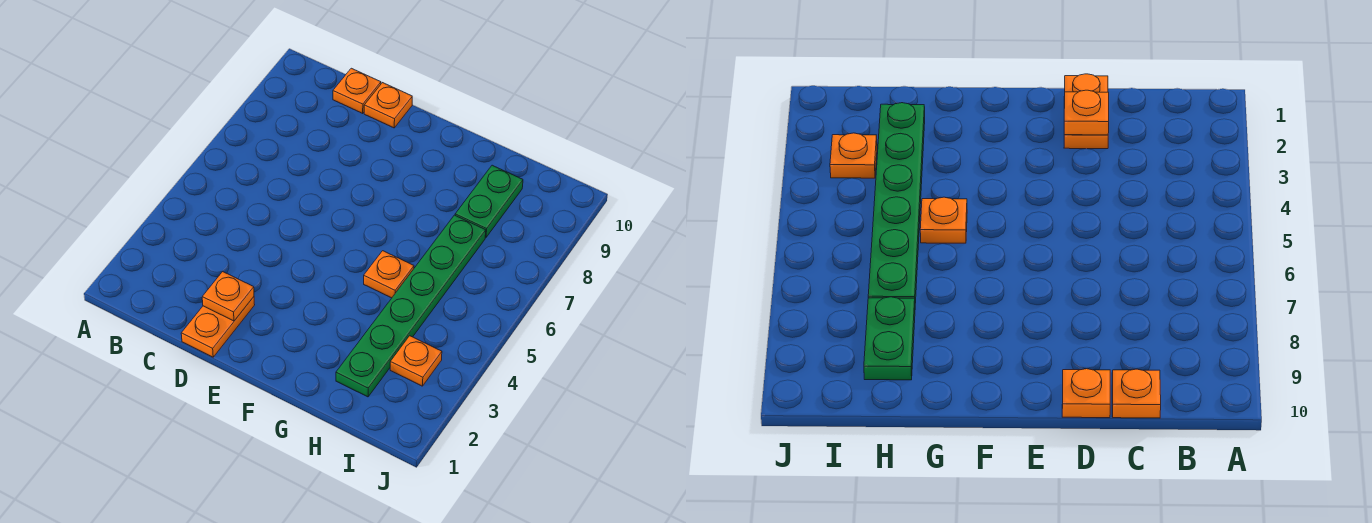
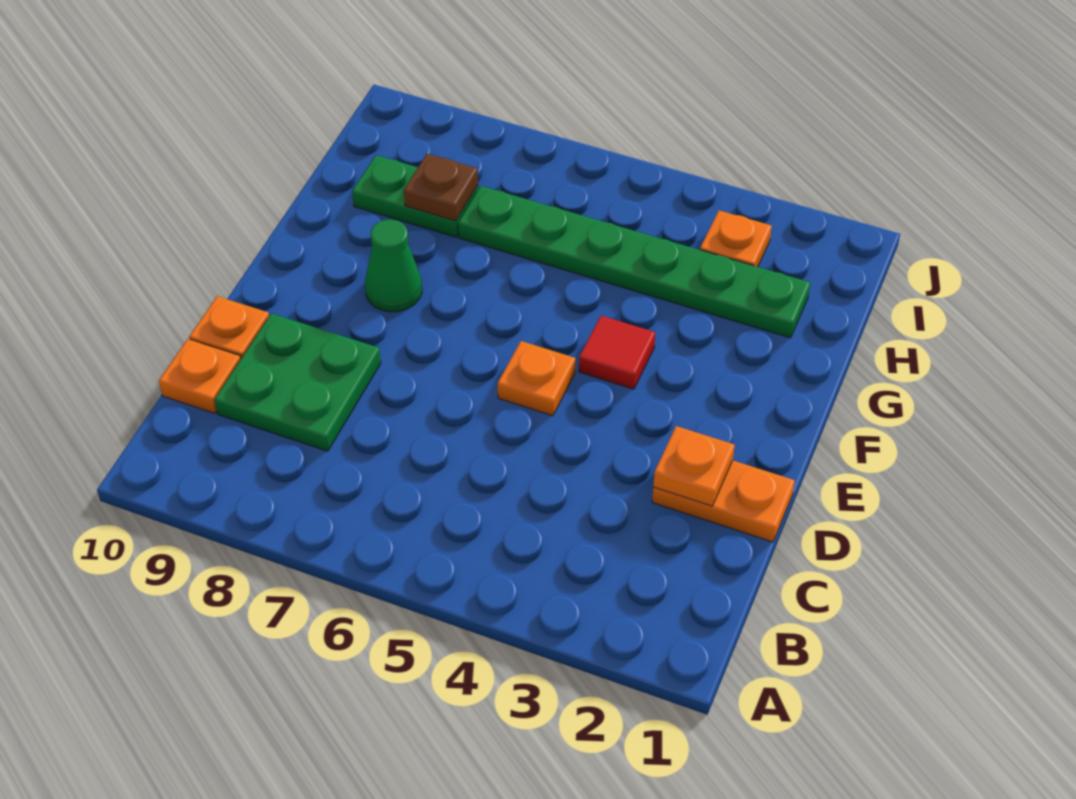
none -> green 2x2 plate [215,313,381,451]
none -> red 1x1 tile [579,316,655,389]
none -> green 1x1 cone [365,219,422,312]
orange 1x1 plate [364,251,414,298] -> orange 1x1 plate moved to [498,341,575,416]
none -> brown 1x1 plate [404,154,478,221]

